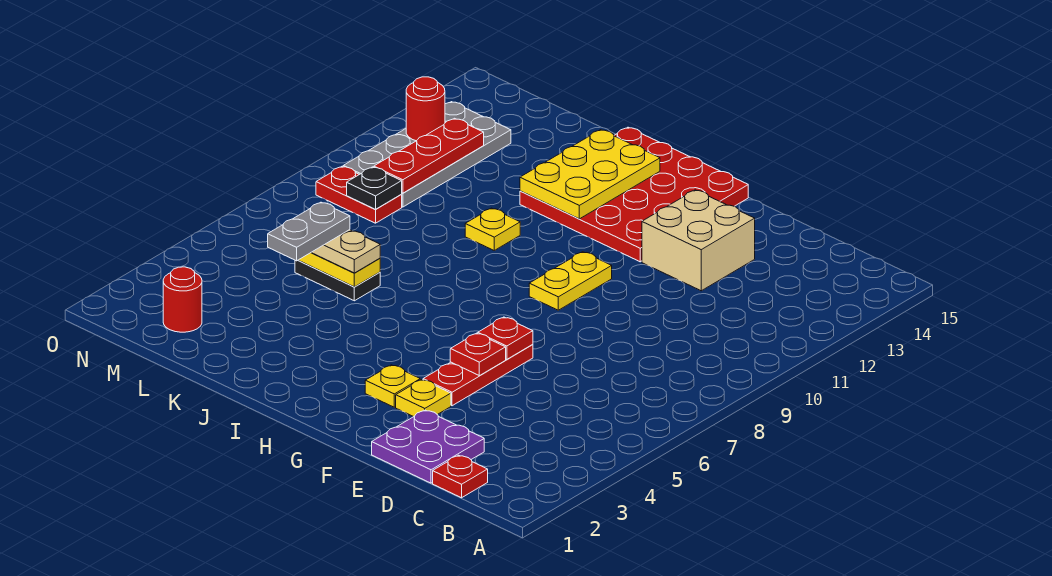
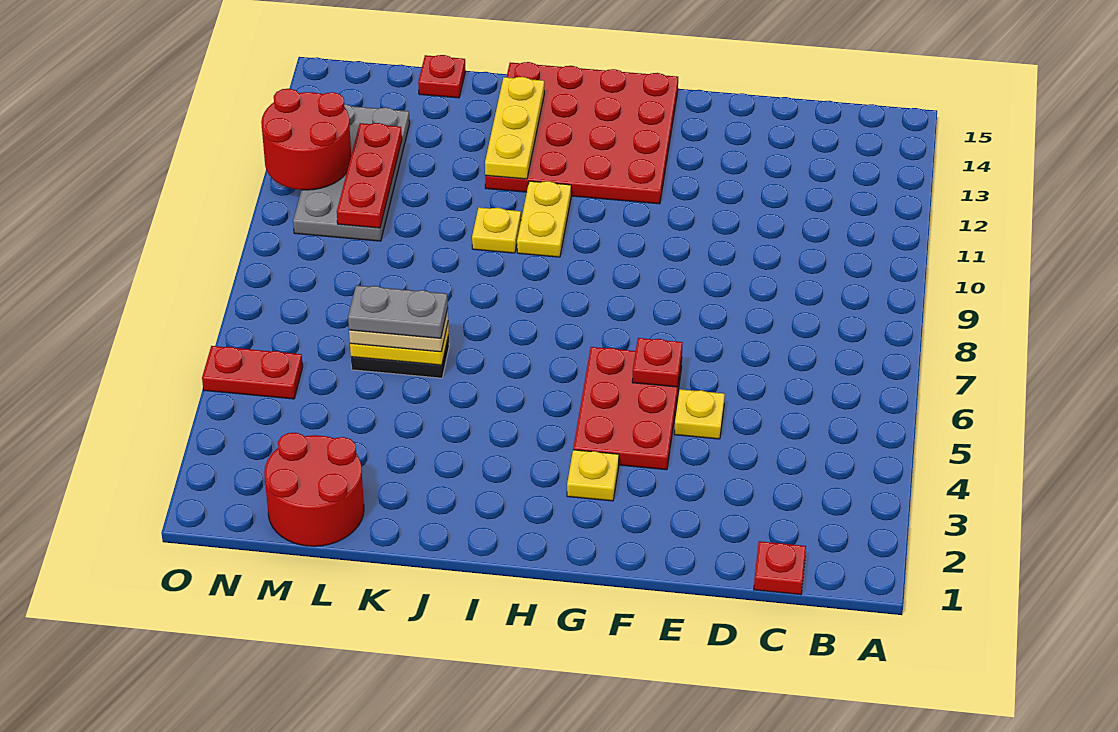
purple 2x2 plate [372,410,484,483] -> none
tan 2x2 brick [642,190,755,291] -> none
yellow 1x1 plate [396,380,451,417] -> yellow 1x1 plate moved to [674,389,725,439]
red 1x3 plate [423,345,533,406] -> red 2x3 plate [573,347,682,470]
red 1x1 plate [450,333,506,376] -> red 1x1 plate moved to [418,55,465,98]
yellow 1x2 plate [529,252,612,310] -> yellow 1x2 plate moved to [517,181,571,257]
yellow 2x3 plate [520,130,660,219] -> yellow 1x3 plate [485,77,544,179]
grey 1x2 plate [268,202,350,261] -> grey 1x2 plate turned to [348,285,448,338]
red 1x1 round brick [163,267,202,332] -> red 2x2 round brick [264,433,364,546]
red 1x2 plate [316,166,402,223] -> red 1x2 plate moved to [202,346,303,399]
black 1x1 plate [347,167,402,210] -> none
red 1x1 round brick [406,77,445,141] -> red 2x2 round brick [261,89,351,190]

